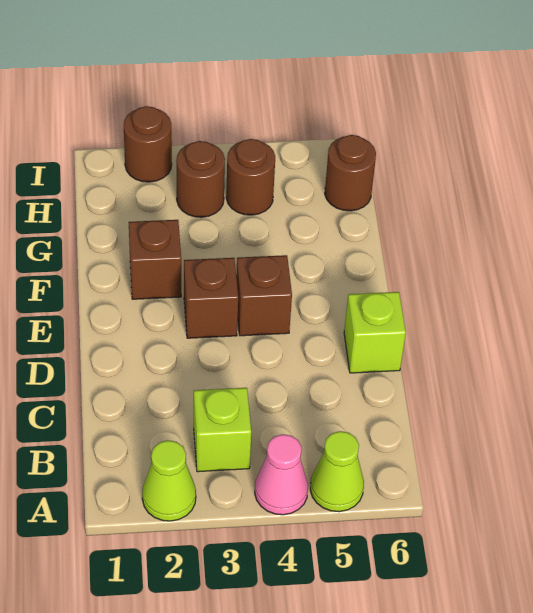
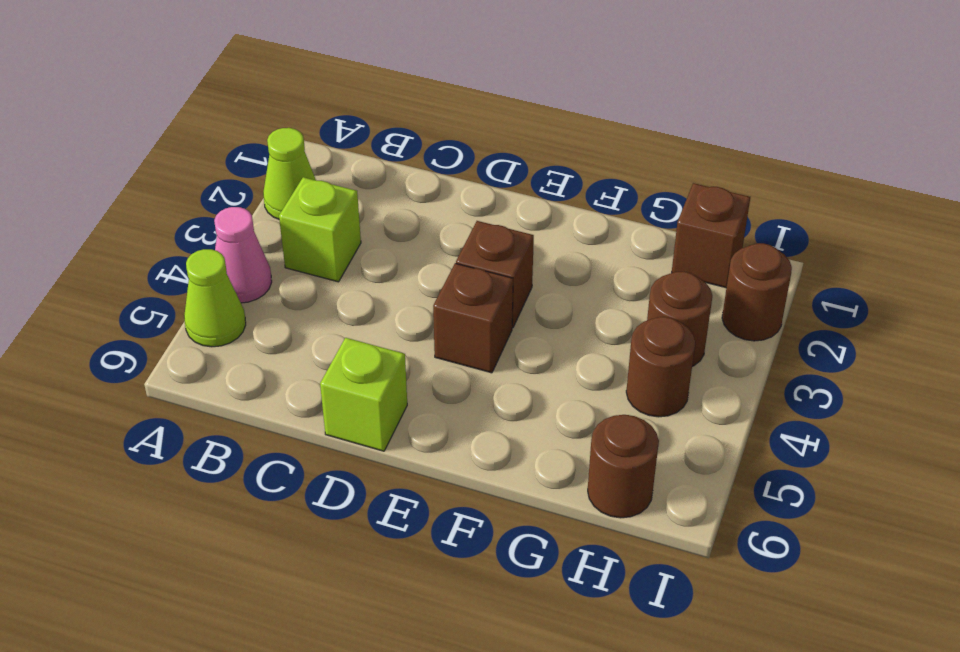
brown 1x1 brick [129,220,181,299] -> brown 1x1 brick moved to [672,183,750,288]

